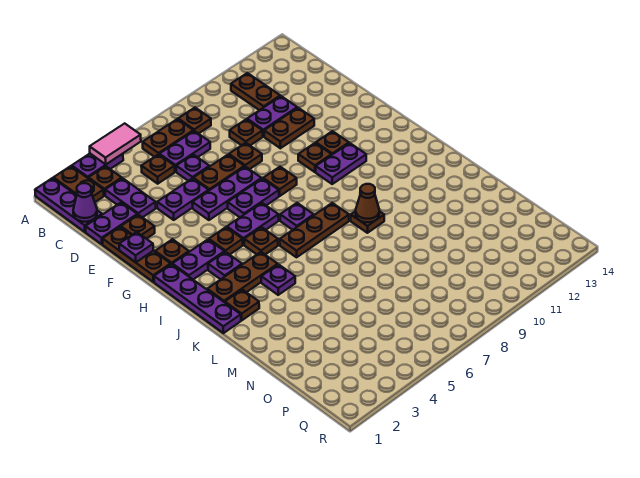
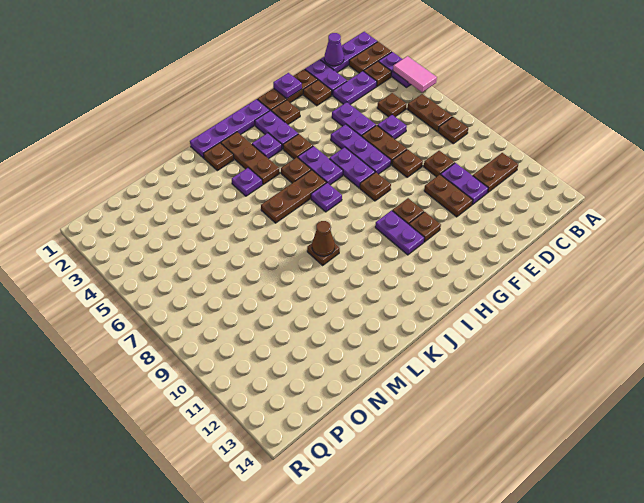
purple 1x2 plate [159,131,210,172] -> none
brown 1x3 plate [280,203,349,257] -> brown 1x3 plate turned to [261,170,326,223]

